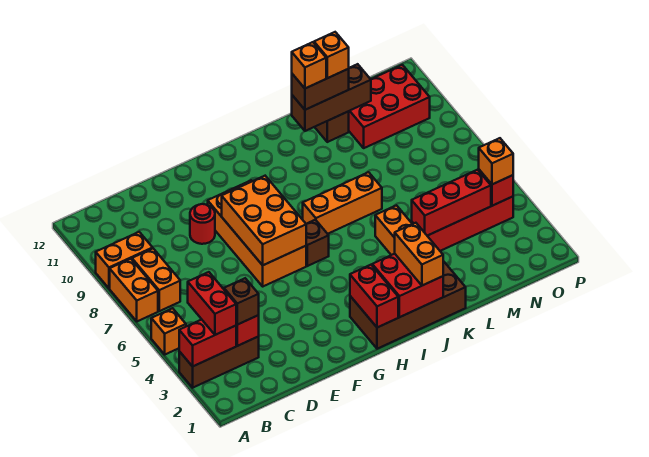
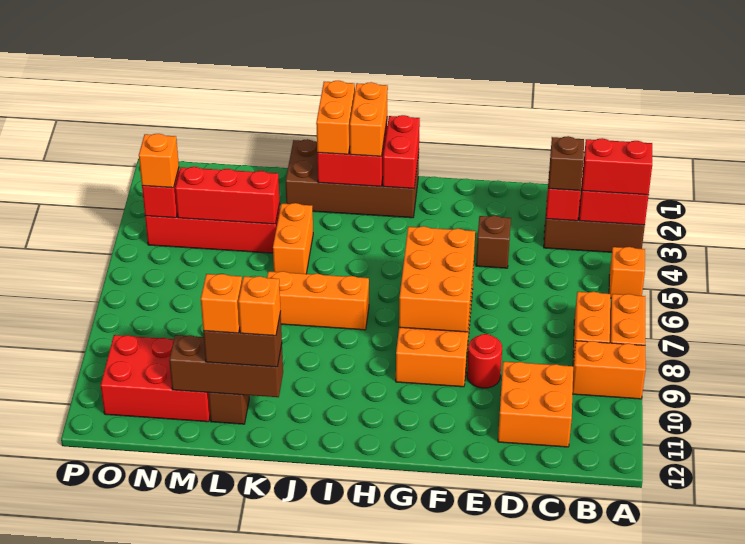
red 1x2 brick [188,272,236,335] -> red 1x2 brick turned to [582,138,652,195]
none -> orange 2x2 brick [498,361,573,447]
brown 1x1 brick [306,220,329,266] -> brown 1x1 brick moved to [476,216,511,268]
none -> orange 1x2 brick [350,82,388,156]

